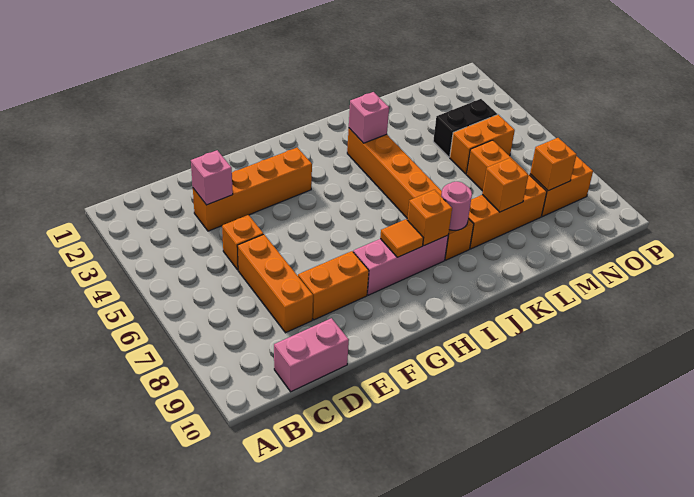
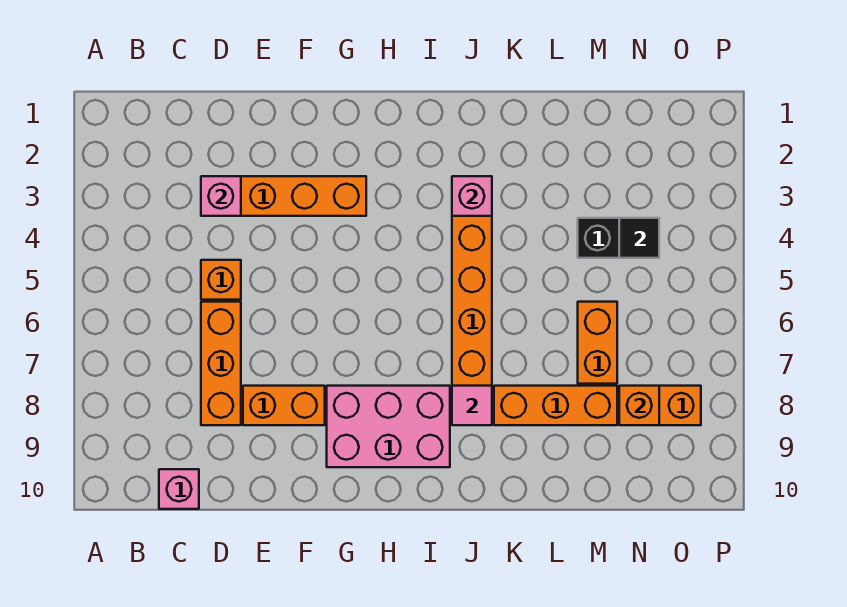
pink 1x2 brick [274,318,349,392] -> pink 1x1 brick [159,469,199,509]
pink 1x3 brick [353,235,448,295] -> pink 2x3 brick [327,386,450,467]
orange 1x1 tile [380,219,423,257] -> none
orange 1x1 brick [407,190,452,246] -> none
pink 1x1 round brick [441,181,472,230] -> pink 1x1 tile [452,386,492,425]
orange 1x1 brick [482,158,528,212] -> none
orange 1x2 brick [450,115,515,174] -> none
none -> black 1x1 tile [619,218,659,258]

